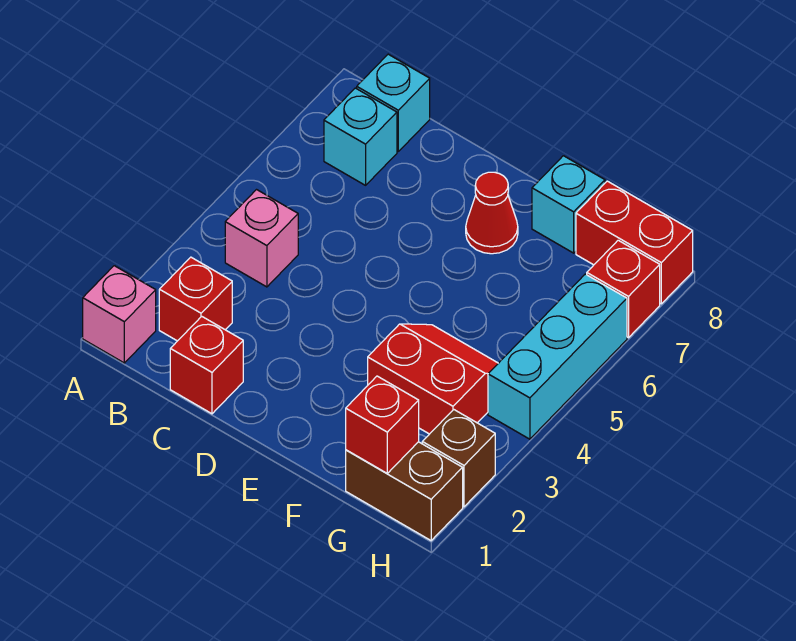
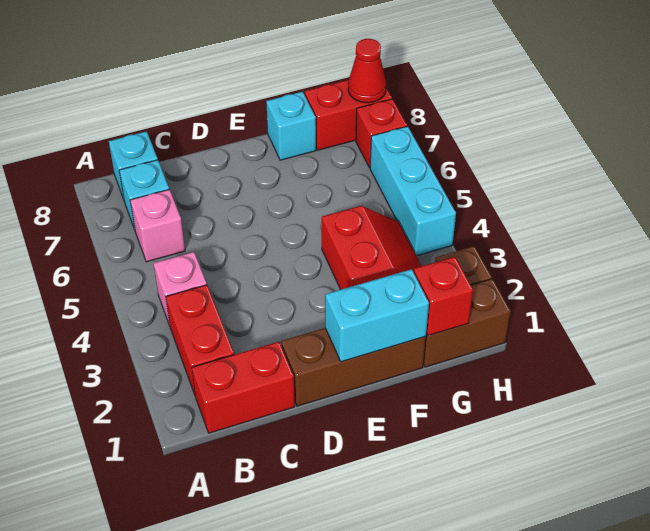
pink 1x1 brick [83,266,156,363] -> pink 1x1 brick moved to [130,189,185,262]
red 1x1 brick [159,257,232,341] -> red 1x2 brick [166,285,234,395]
red 1x1 brick [170,316,243,414] -> red 1x2 brick [192,342,295,433]
none -> brown 1x3 brick [281,328,426,406]
none -> cyan 1x2 brick [325,269,429,362]
red 1x1 cone [466,172,518,254] -> red 1x1 cone moved to [348,39,386,103]
red 2x2 slope [368,324,498,434] -> red 2x2 slope turned to [322,206,421,290]

